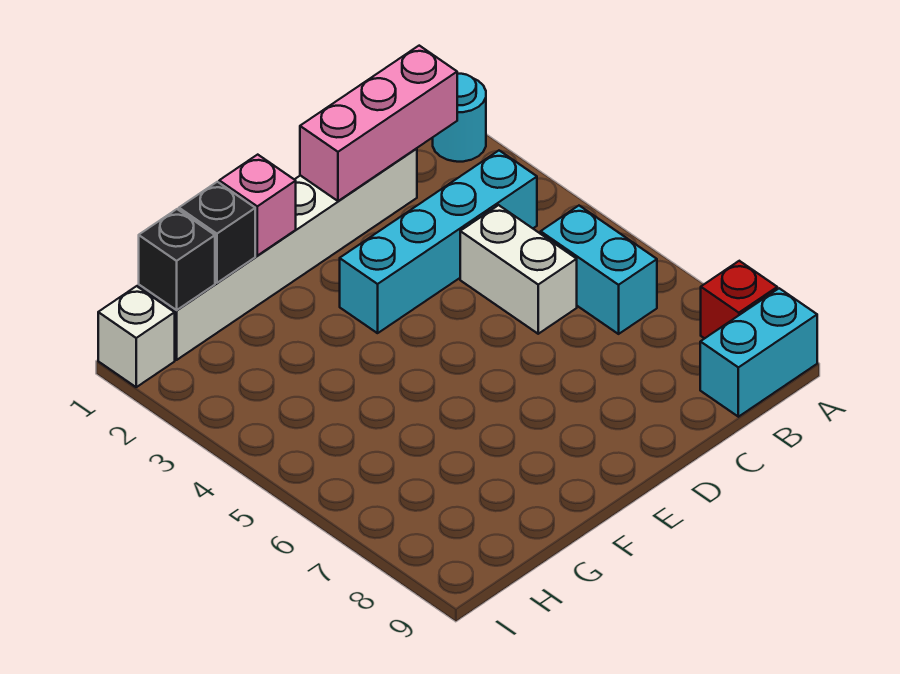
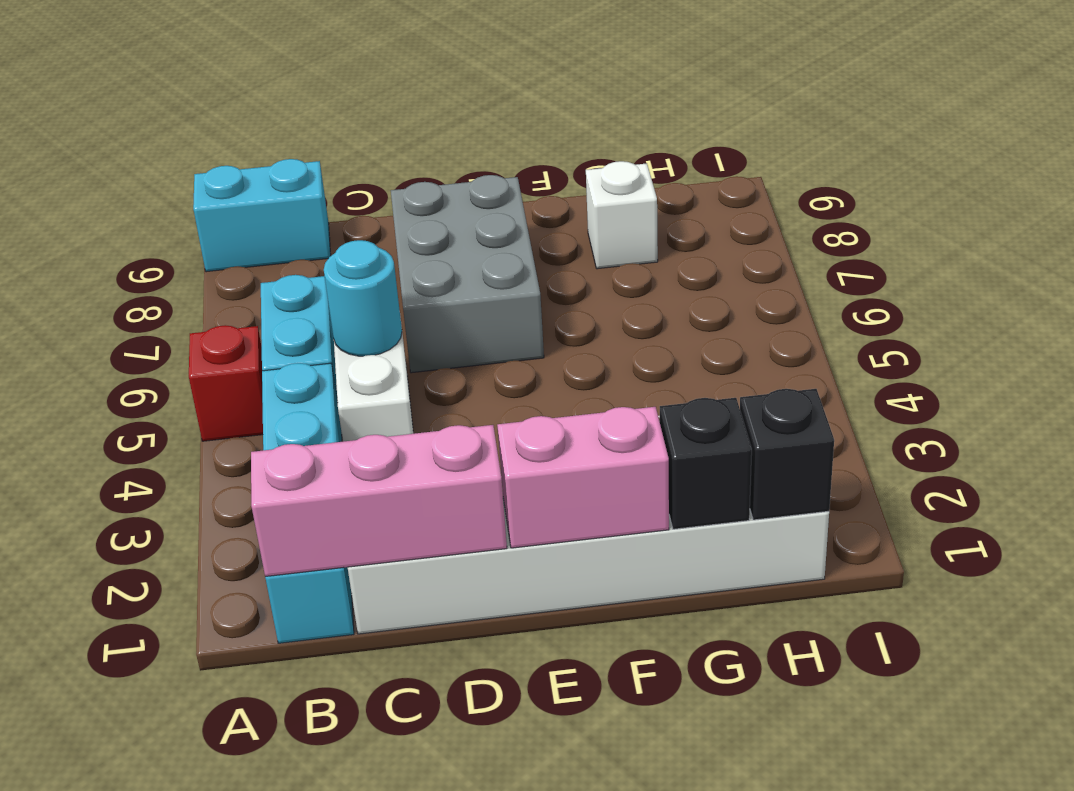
cyan 1x1 round brick [433,74,486,162] -> cyan 1x1 round brick moved to [324,240,402,356]
red 1x1 brick [701,261,777,338] -> red 1x1 brick moved to [189,325,263,441]
cyan 1x4 brick [340,151,537,333] -> cyan 1x4 brick turned to [262,363,354,643]
none -> grey 2x3 brick [391,175,544,373]
pink 1x1 brick [219,155,296,256] -> pink 1x2 brick [497,407,669,548]
white 1x1 brick [98,286,175,387] -> white 1x1 brick moved to [586,161,658,269]

